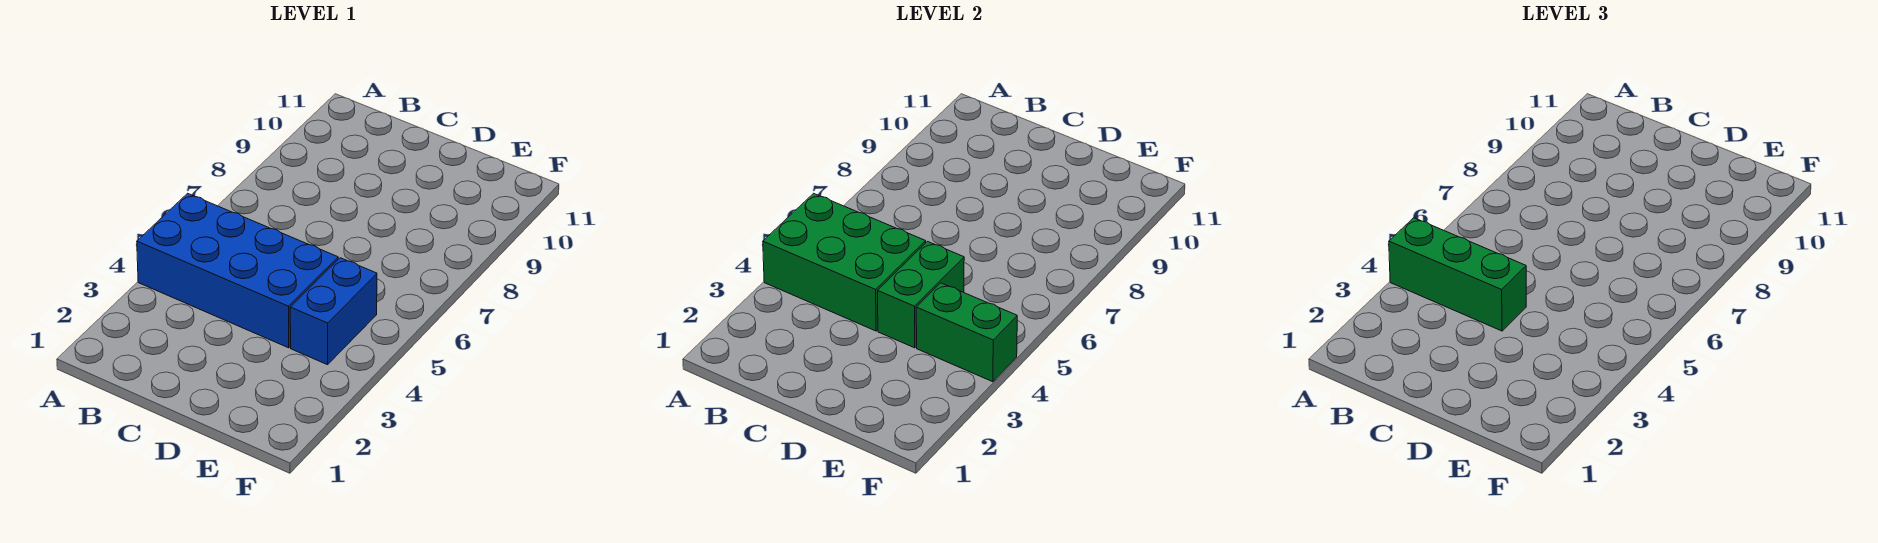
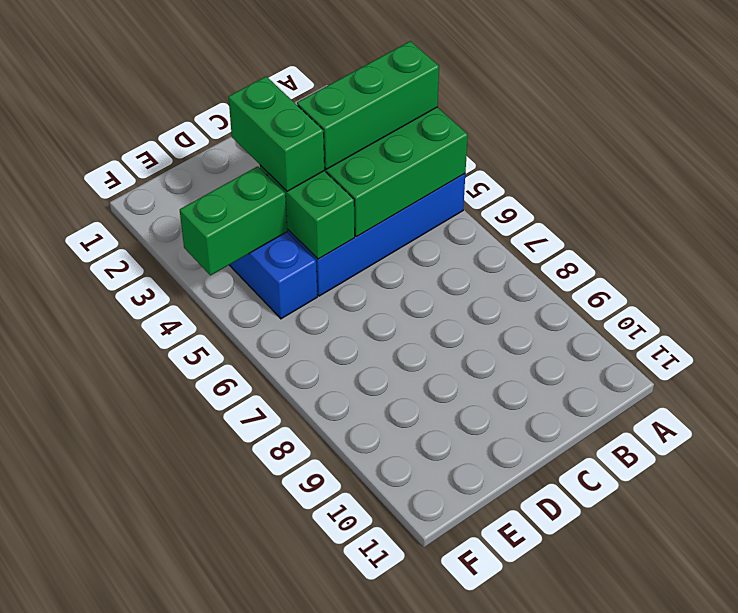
none -> green 1x2 brick [229,76,325,191]

